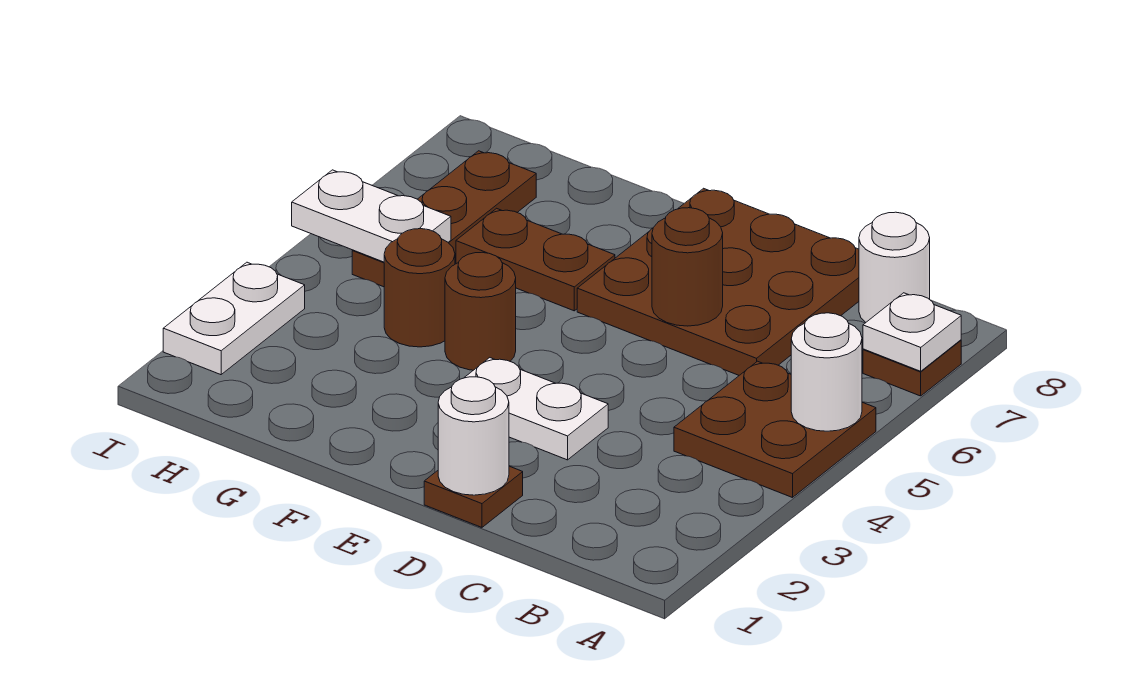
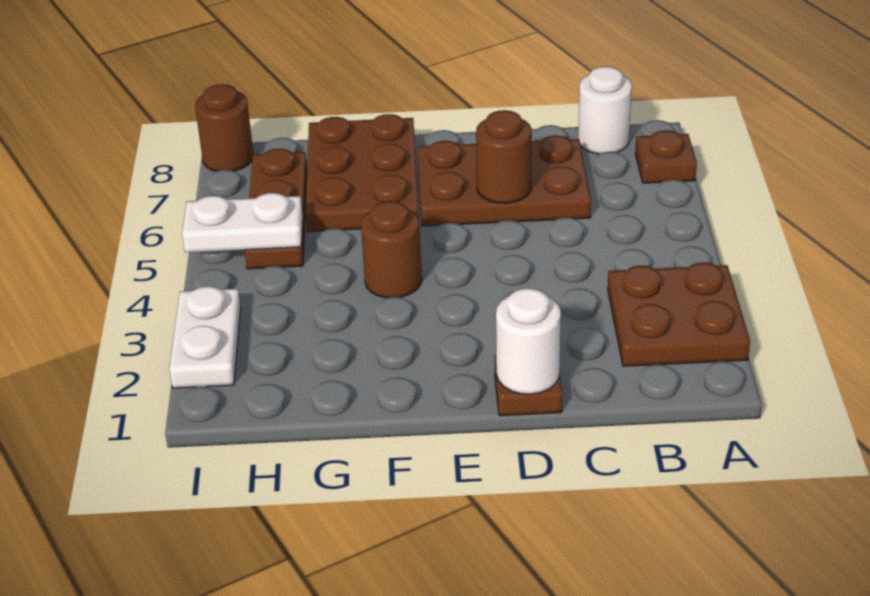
brown 2x2 plate [674,361,876,498] -> brown 2x2 plate moved to [608,263,750,366]
white 1x1 round brick [791,313,862,431] -> none
white 1x1 plate [863,293,961,371] -> none
brown 3x3 plate [577,188,859,375] -> brown 2x3 plate [418,136,591,226]
white 1x2 plate [464,358,608,460] -> none
brown 1x2 plate [456,208,615,311] -> brown 2x3 plate [305,114,419,232]
brown 1x1 round brick [384,229,455,347] -> brown 1x1 round brick moved to [195,84,253,171]

